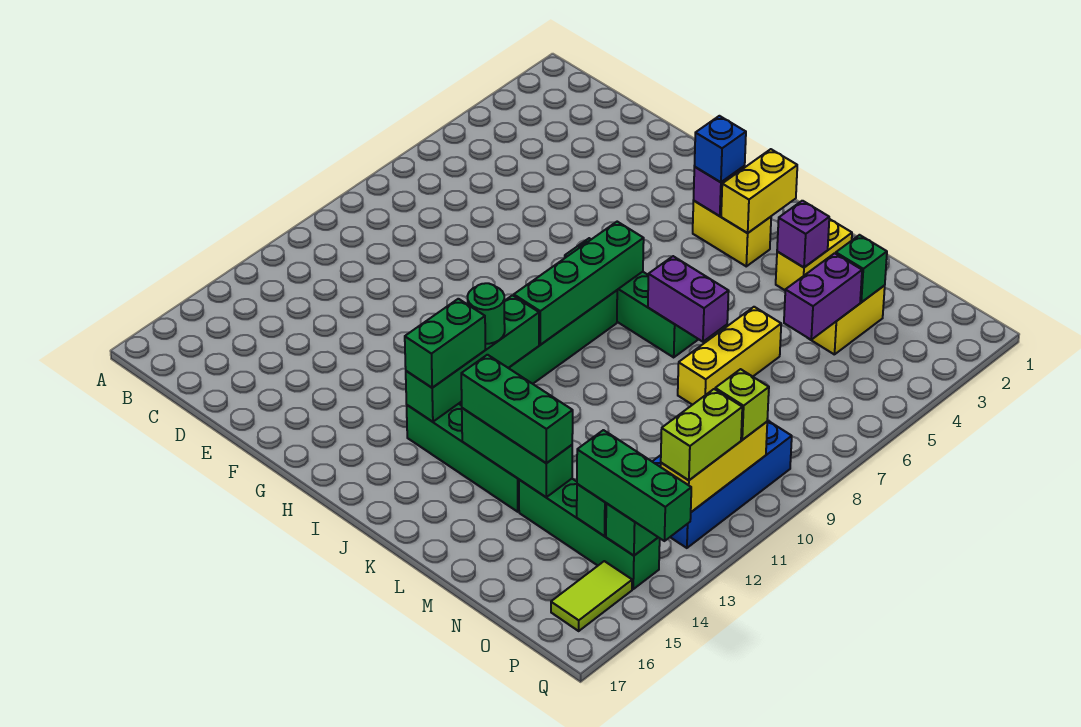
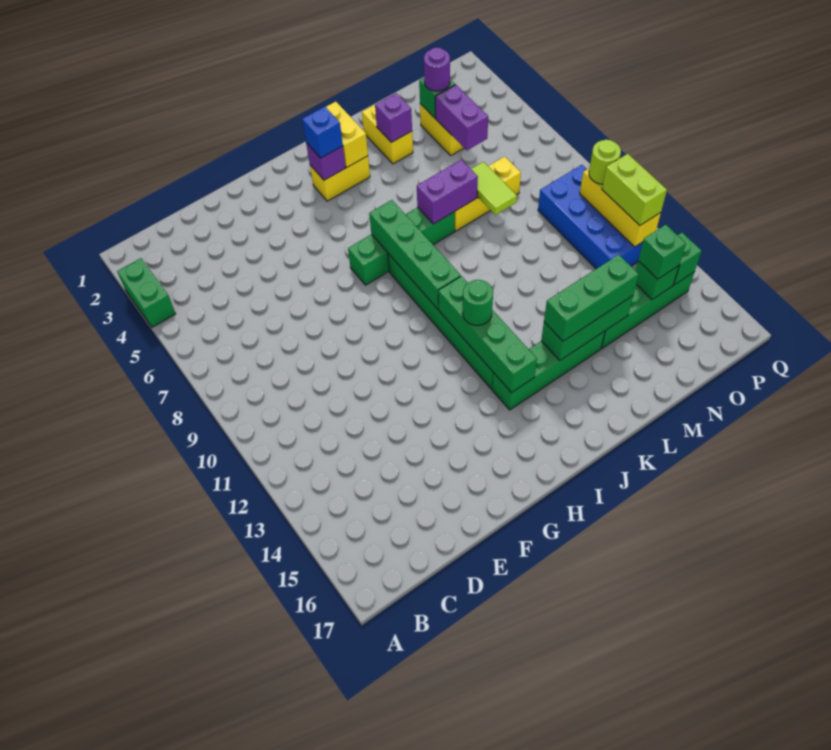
green 1x2 brick [405,299,485,388] -> green 1x2 brick moved to [117,258,176,327]
yellow 1x3 brick [678,307,781,405] -> yellow 1x3 brick turned to [455,156,521,231]
none -> purple 1x1 round brick [424,47,450,91]
green 1x3 brick [577,430,691,541] -> green 1x1 brick [638,225,686,279]
lime 1x1 brick [715,369,769,440] -> lime 1x1 round brick [589,140,621,184]
lime 1x2 tile [551,561,632,631] -> lime 1x2 tile moved to [471,162,517,215]

